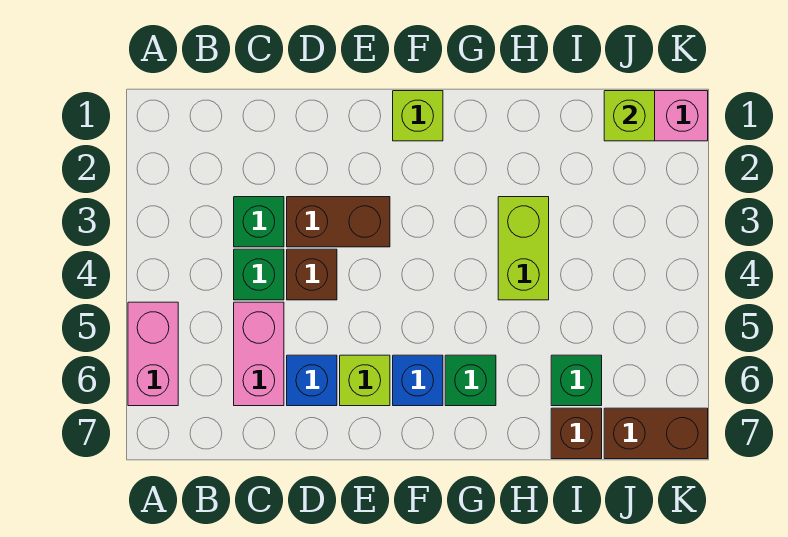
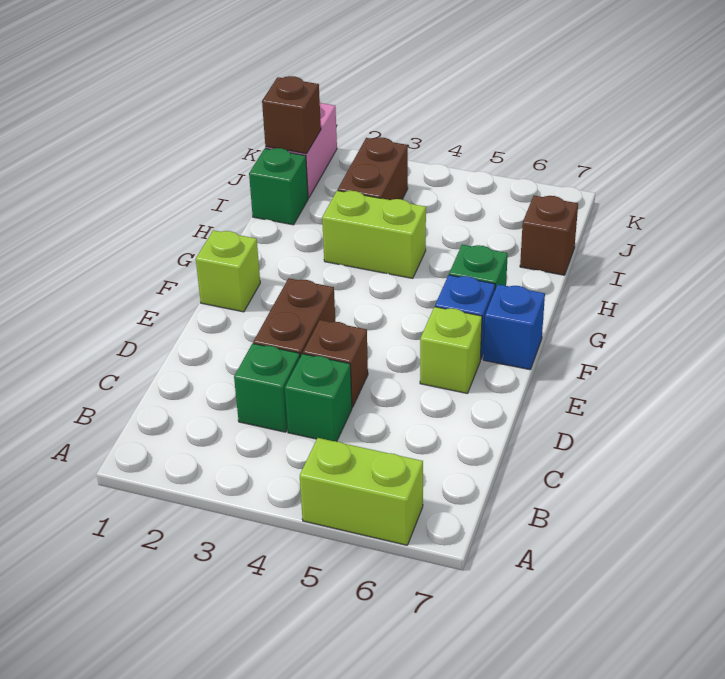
pink 1x2 brick [128,302,178,406] -> lime 1x2 brick [300,438,423,545]
pink 1x2 brick [234,302,284,406] -> none
blue 1x1 brick [287,355,337,406] -> blue 1x1 brick moved to [483,284,545,370]
green 1x1 brick [551,355,602,406] -> green 1x1 brick moved to [249,148,308,225]
lime 1x1 brick [604,91,655,141] -> brown 1x1 brick [262,76,321,154]
brown 1x2 brick [604,408,708,459] -> brown 1x2 brick moved to [338,137,408,200]

